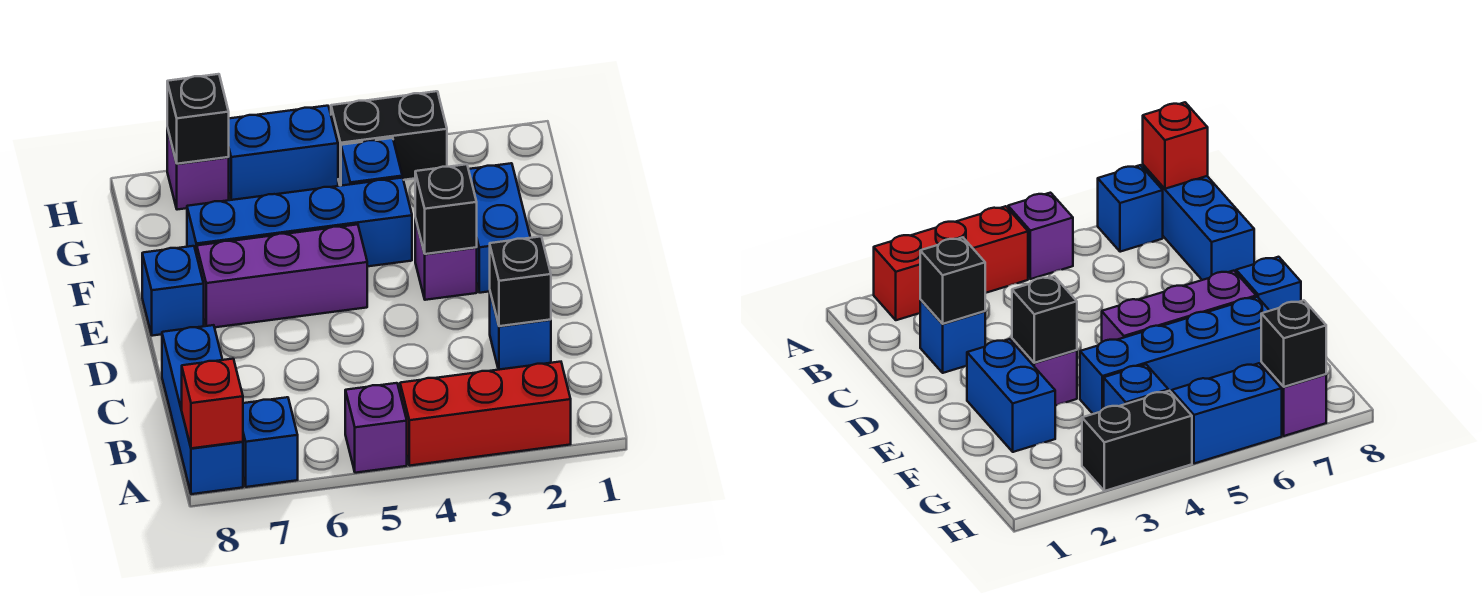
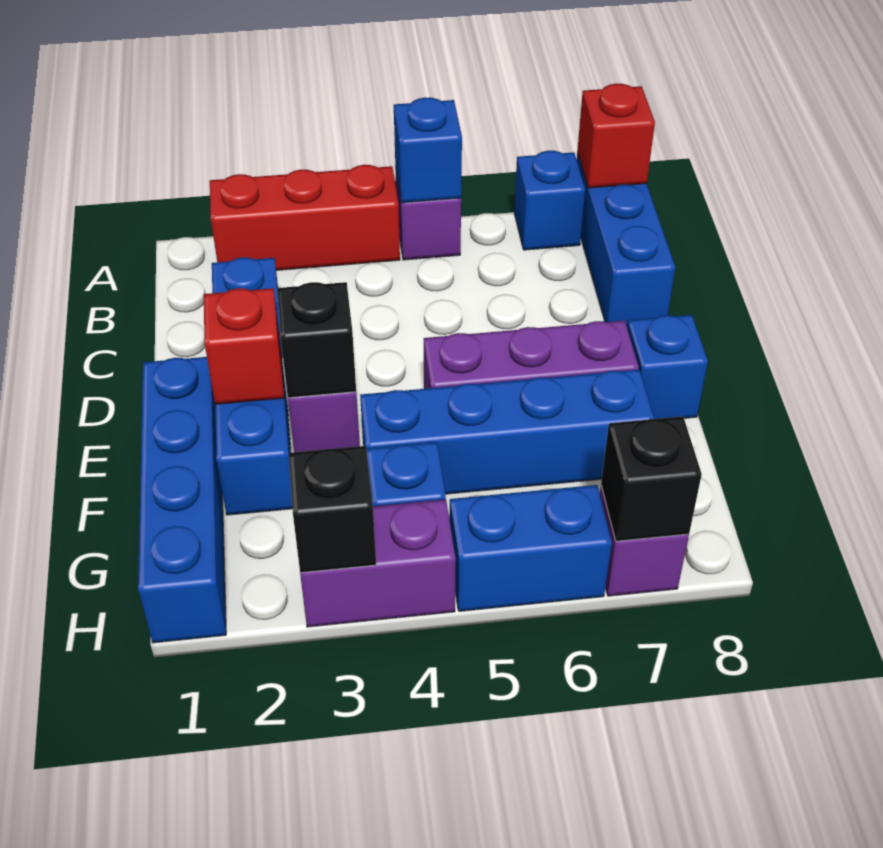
none -> blue 1x1 brick [394,98,462,203]
black 1x1 brick [490,237,551,326] -> black 1x1 brick moved to [289,446,376,573]
none -> blue 1x4 brick [138,357,226,643]
none -> red 1x1 brick [204,288,284,404]
black 1x2 brick [331,91,447,186] -> purple 1x2 brick [300,499,456,627]

